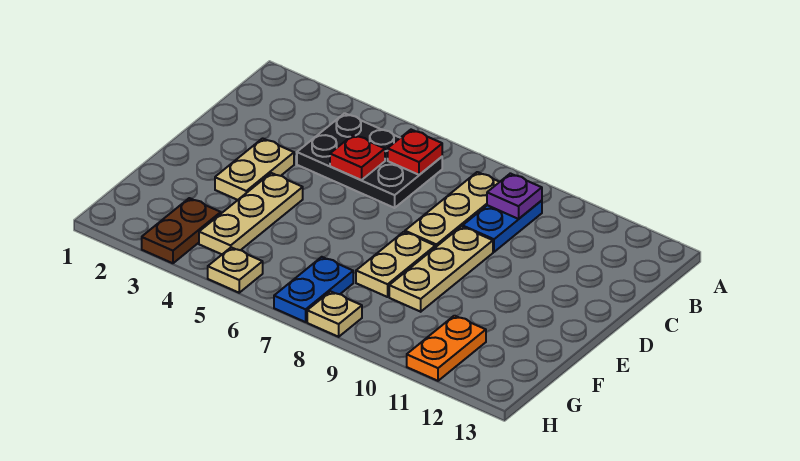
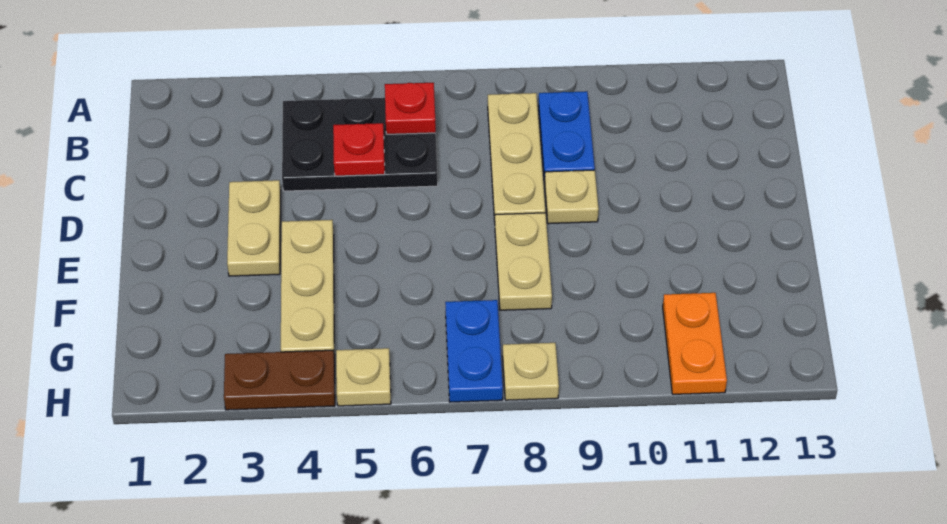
purple 1x1 plate [487,173,542,219] -> none
tan 1x3 plate [389,227,493,312] -> tan 1x1 plate [545,170,599,224]
brown 1x2 plate [142,198,221,263] -> brown 1x2 plate turned to [224,350,335,410]

